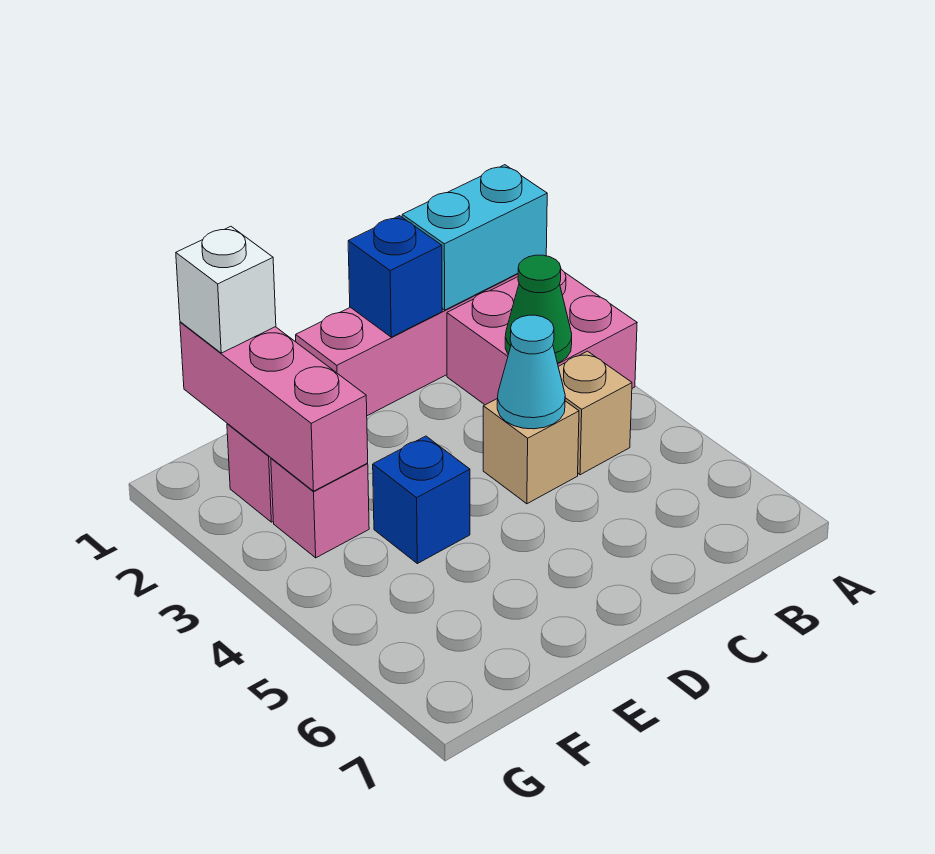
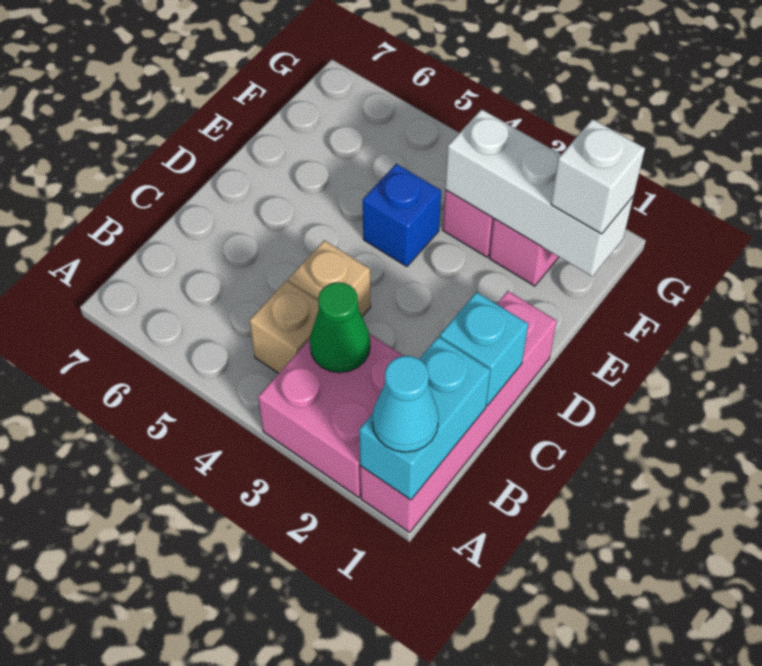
blue 1x1 brick [348,216,442,337] -> cyan 1x1 brick [440,292,528,406]
cyan 1x1 cone [497,315,565,429] -> cyan 1x1 cone moved to [372,356,439,452]
pink 1x3 brick [180,322,368,491] -> white 1x3 brick [445,109,634,276]

